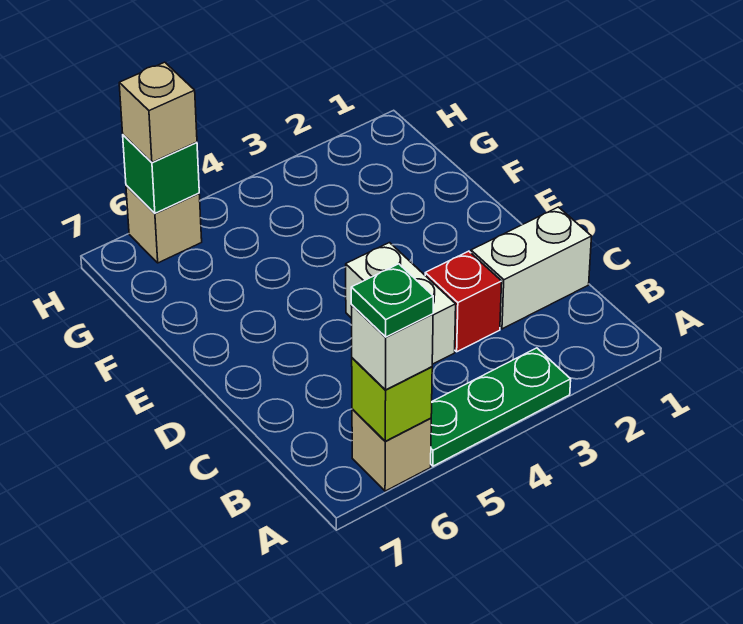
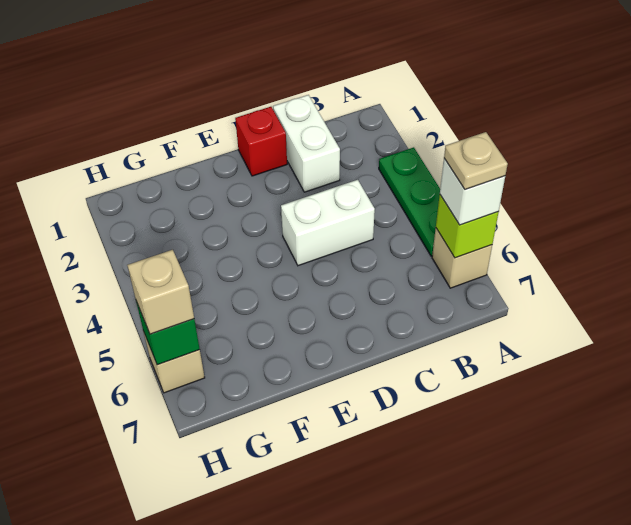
green 1x1 plate [351,264,433,337] -> tan 1x1 plate [444,132,508,190]
red 1x1 brick [425,251,502,352] -> red 1x1 brick moved to [235,107,287,176]

